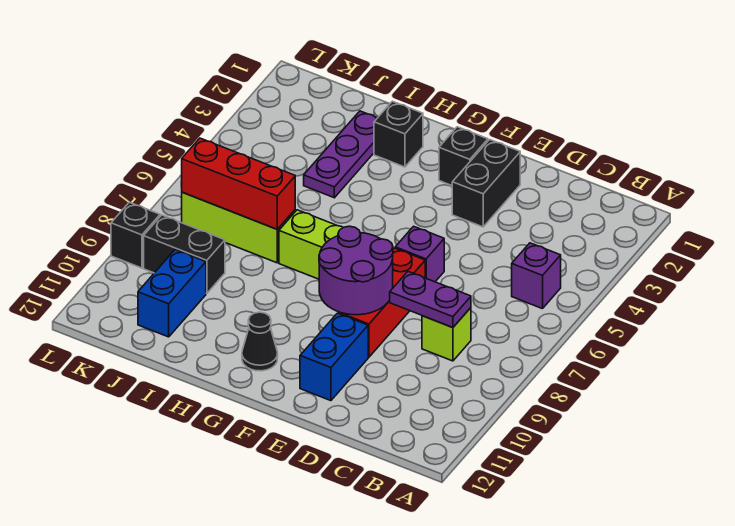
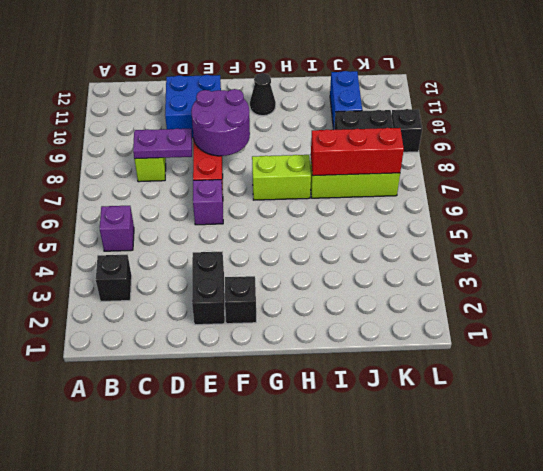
blue 1x2 brick [300,313,368,401] -> blue 2x2 brick [165,75,221,138]
black 1x1 brick [374,101,423,167] -> black 1x1 brick moved to [96,255,132,301]
purple 1x3 plate [304,111,377,198] -> none

